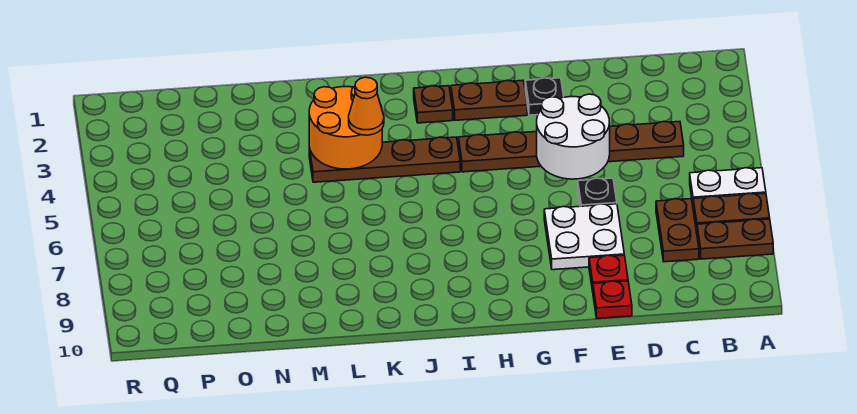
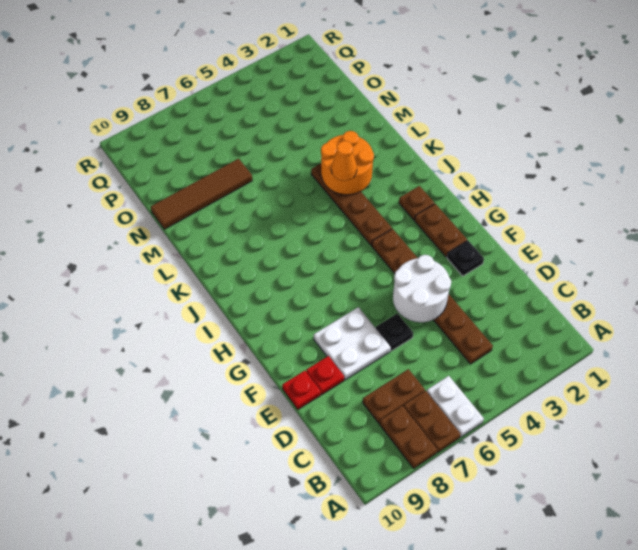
none -> brown 1x4 tile [151,159,252,229]

